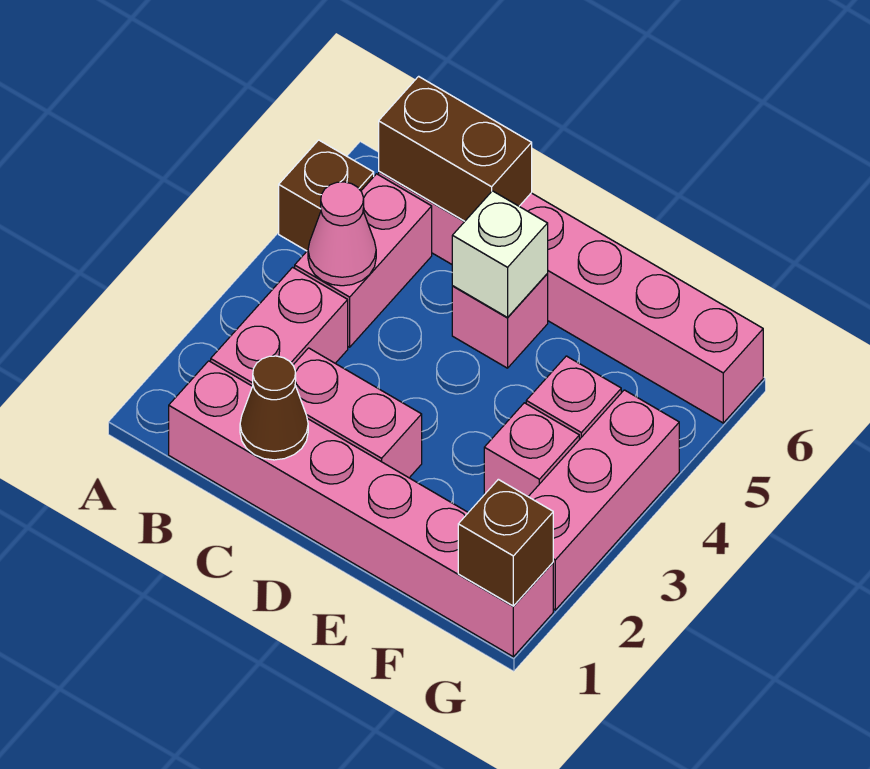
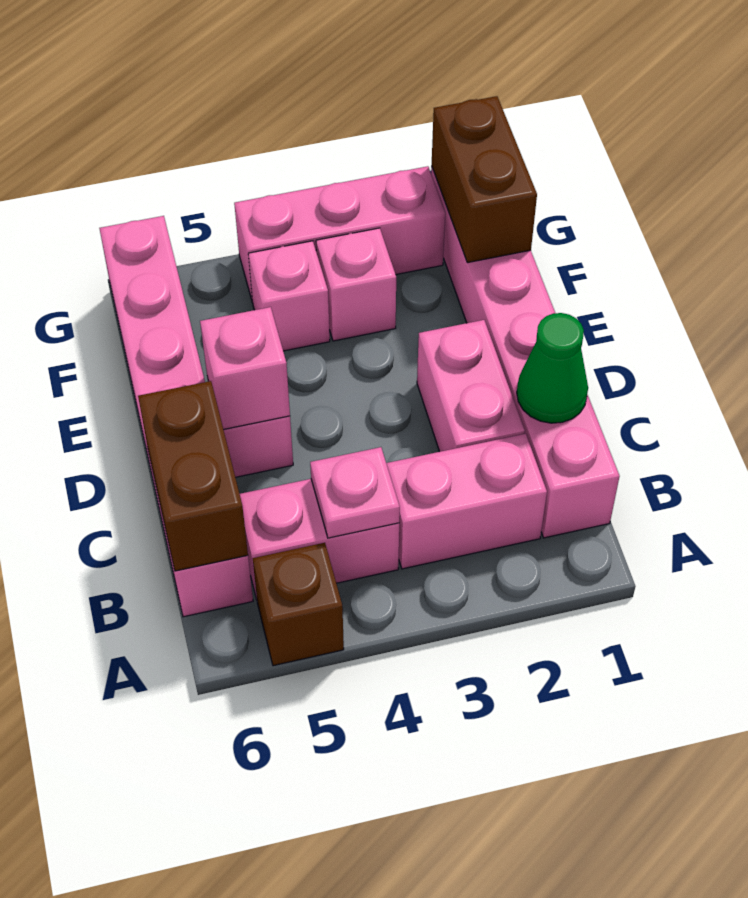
pink 1x1 cone [308,182,376,286] -> pink 1x1 plate [310,447,400,538]
brown 1x1 cone [240,356,308,460] -> green 1x1 cone [517,313,588,423]
white 1x1 brick [452,191,548,317] -> pink 1x1 brick [200,307,290,430]
brown 1x1 brick [458,479,553,606] -> brown 1x2 brick [432,96,537,263]

